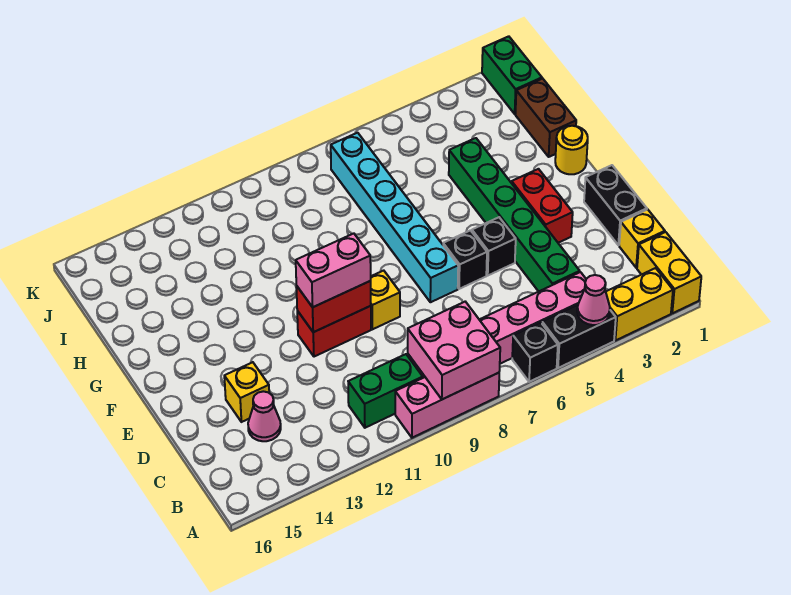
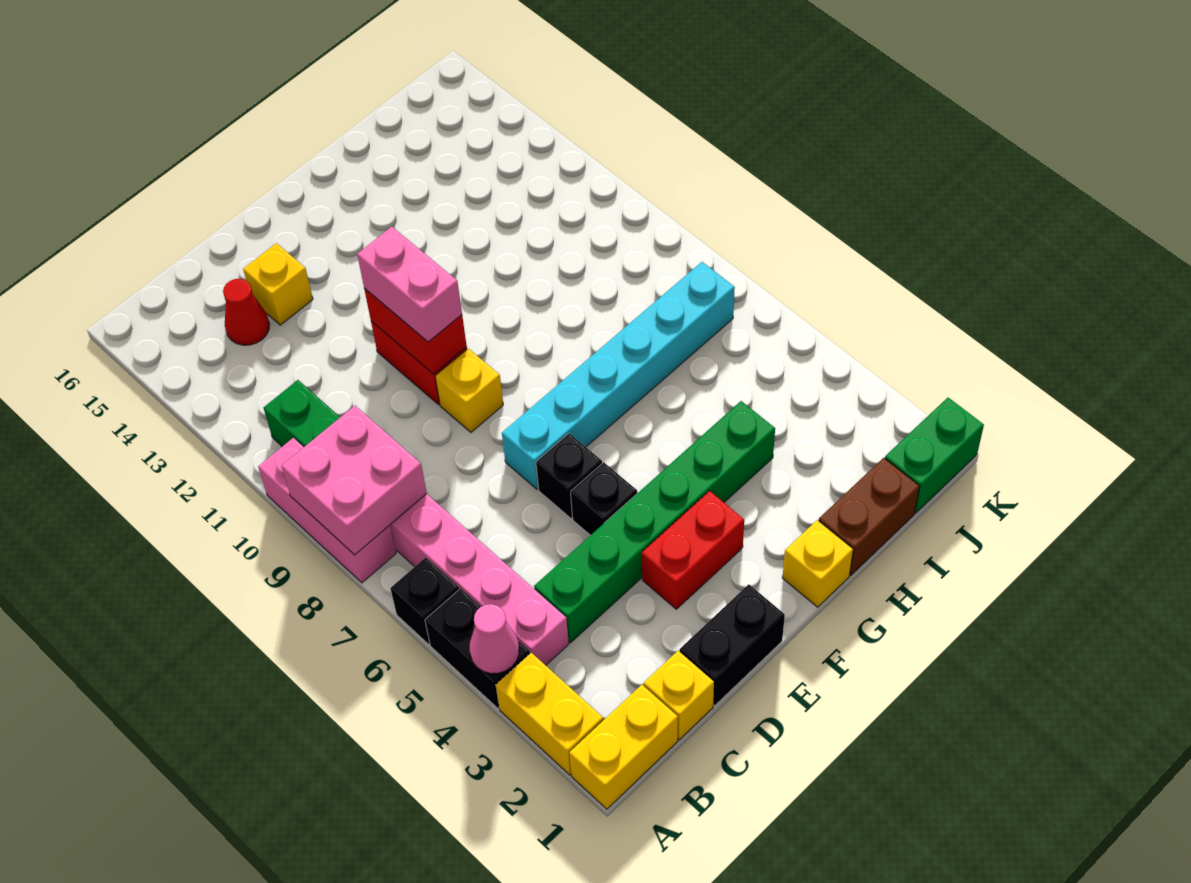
pink 1x1 cone [248,391,281,441] -> red 1x1 cone [223,279,270,345]
yellow 1x1 round brick [555,126,588,174] -> yellow 1x1 brick [782,520,853,607]

